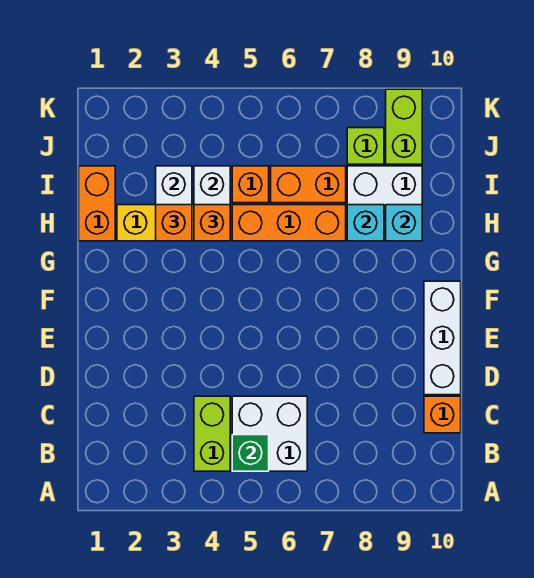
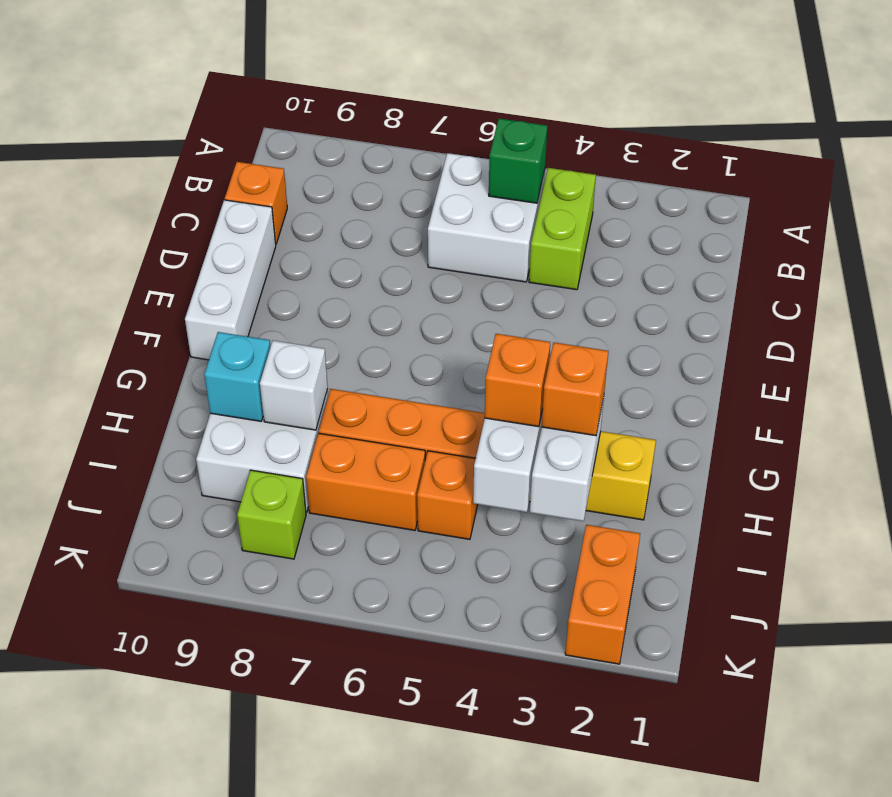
orange 1x2 brick [79,166,115,241] -> orange 1x2 brick moved to [565,525,640,664]
cyan 1x1 brick [347,205,384,241] -> white 1x1 brick [260,341,328,430]
lime 1x2 brick [386,89,422,164] -> none

